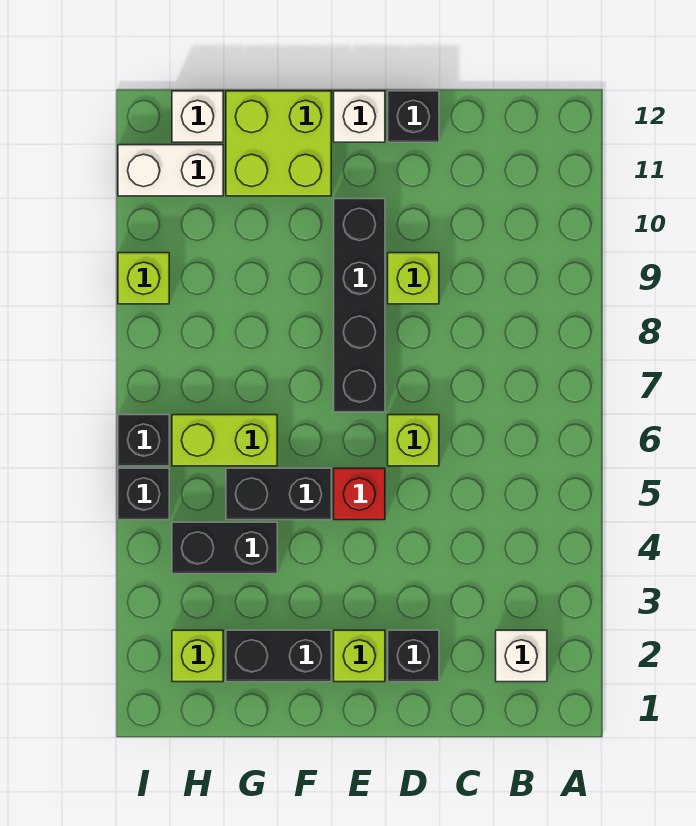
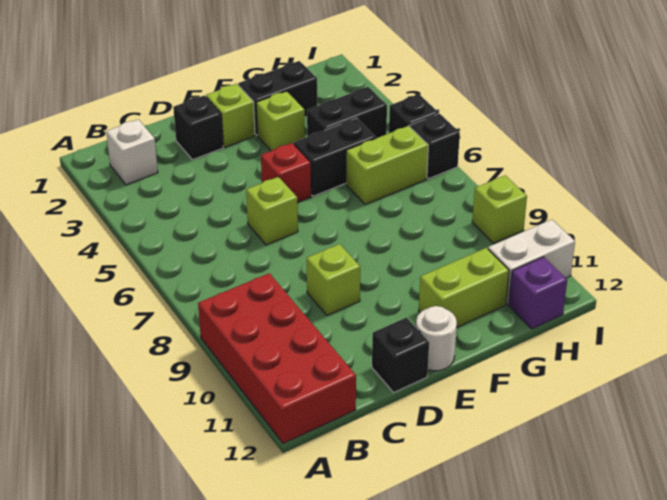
none -> red 2x4 brick [198,273,356,444]
black 1x4 brick [334,199,385,412] -> none
white 1x1 brick [334,91,385,142] -> white 1x1 round brick [416,306,457,371]
lime 2x2 brick [226,91,331,196] -> lime 1x2 brick [419,248,509,328]
lime 1x1 brick [172,630,223,682] -> lime 1x1 brick moved to [256,91,305,151]
white 1x1 brick [172,91,223,142] -> purple 1x1 brick [509,257,567,329]

